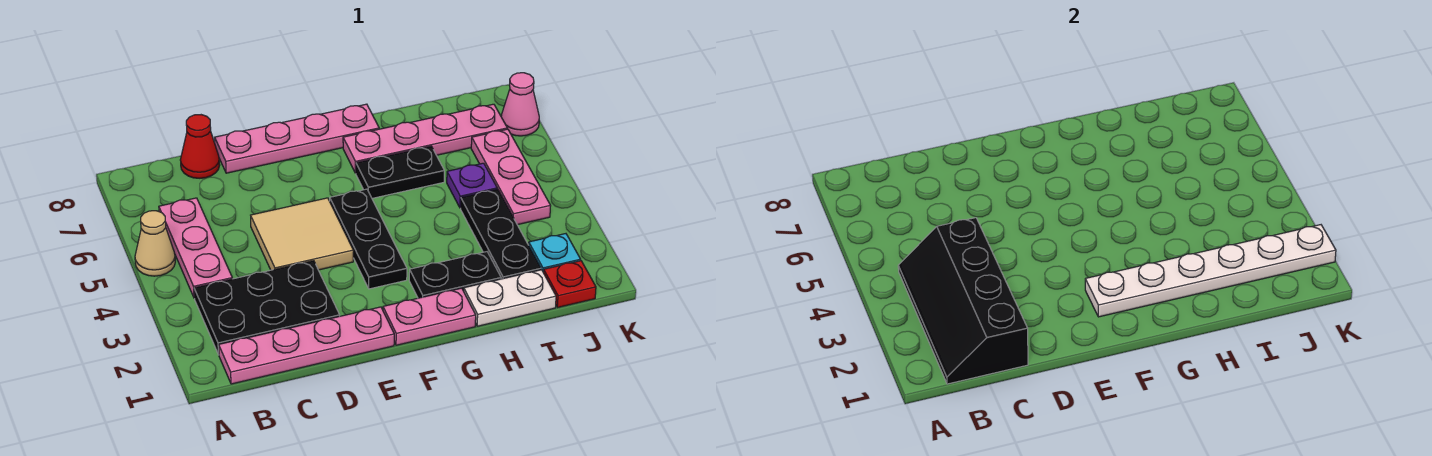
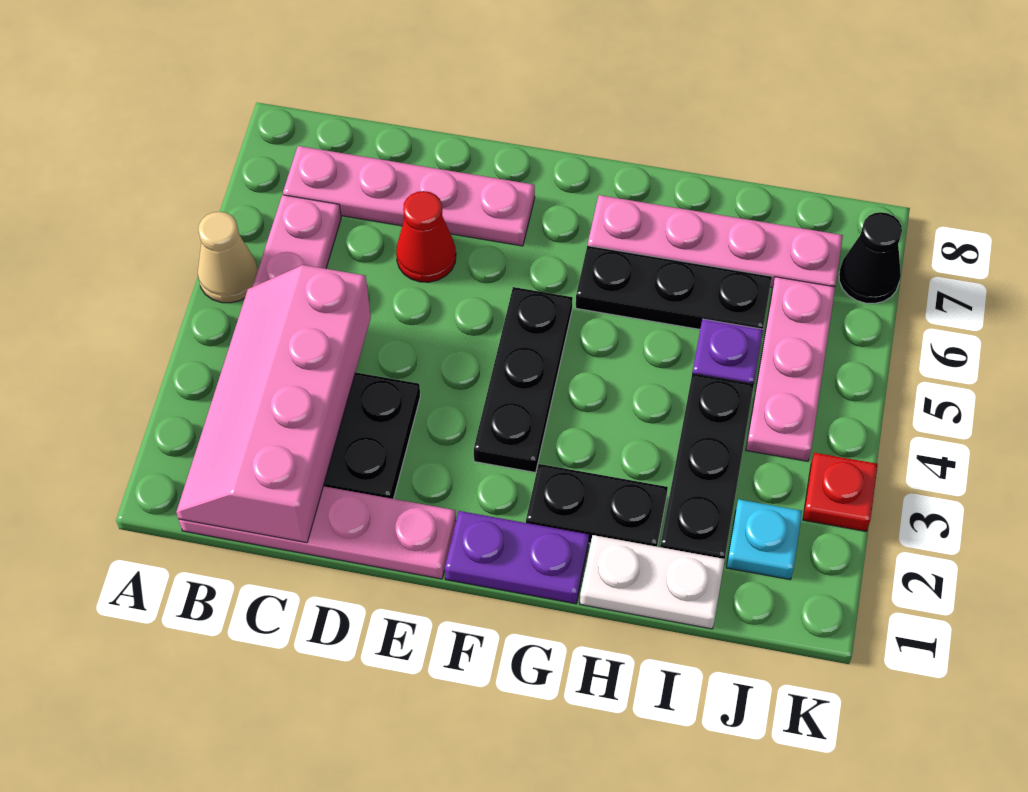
black 2x4 slope [898,218,1028,384] -> pink 2x4 slope [176,265,371,543]
red 1x1 cone [180,115,220,178] -> red 1x1 cone moved to [396,191,456,282]
tan 2x2 tile [251,198,353,270] -> none
pink 1x4 plate [215,104,379,173] -> pink 1x4 plate moved to [283,146,535,246]
pink 1x2 plate [383,288,476,345] -> purple 1x2 plate [445,511,589,604]
white 1x6 plate [1085,225,1336,317] -> none
black 1x2 plate [356,146,444,198] -> black 1x3 plate [576,246,772,329]
red 1x1 plate [543,261,596,308] -> red 1x1 plate moved to [803,453,878,531]
pink 1x1 cone [501,73,539,136] -> black 1x1 cone [839,212,902,304]

